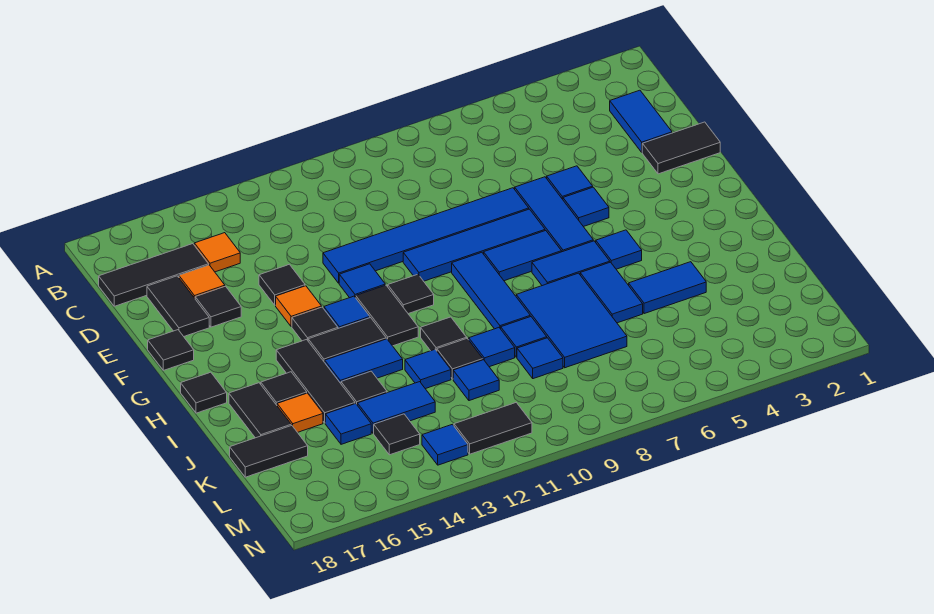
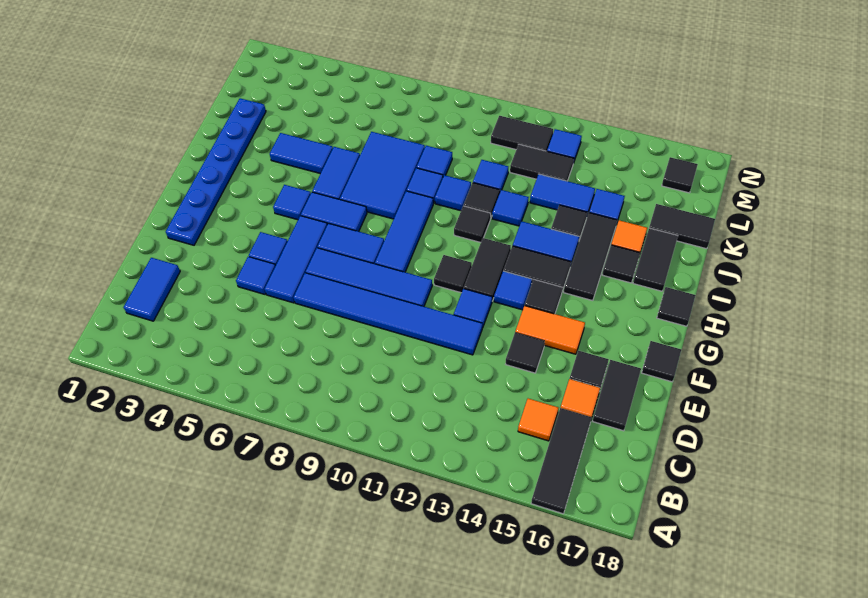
black 1x3 tile [99,244,209,306] -> black 1x3 tile turned to [531,408,592,514]
black 1x2 tile [642,122,720,174] -> black 1x2 tile moved to [510,144,574,181]
none -> blue 1x6 plate [166,98,266,245]
orange 1x1 tile [276,286,322,327] -> orange 1x2 tile [515,306,585,354]
black 1x1 tile [374,414,420,455] -> black 1x1 tile moved to [662,157,698,193]

